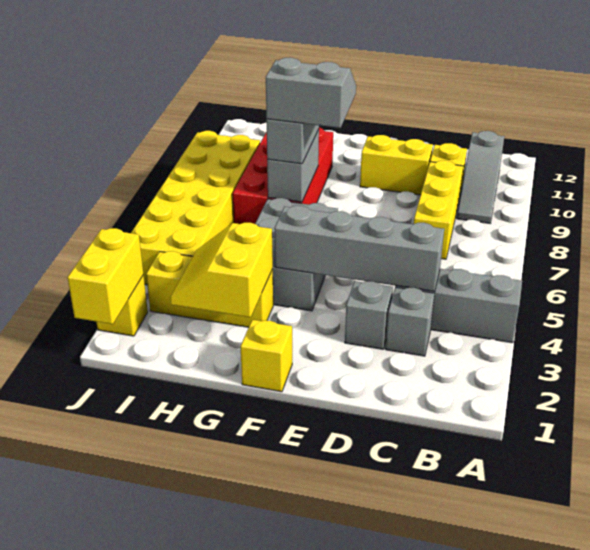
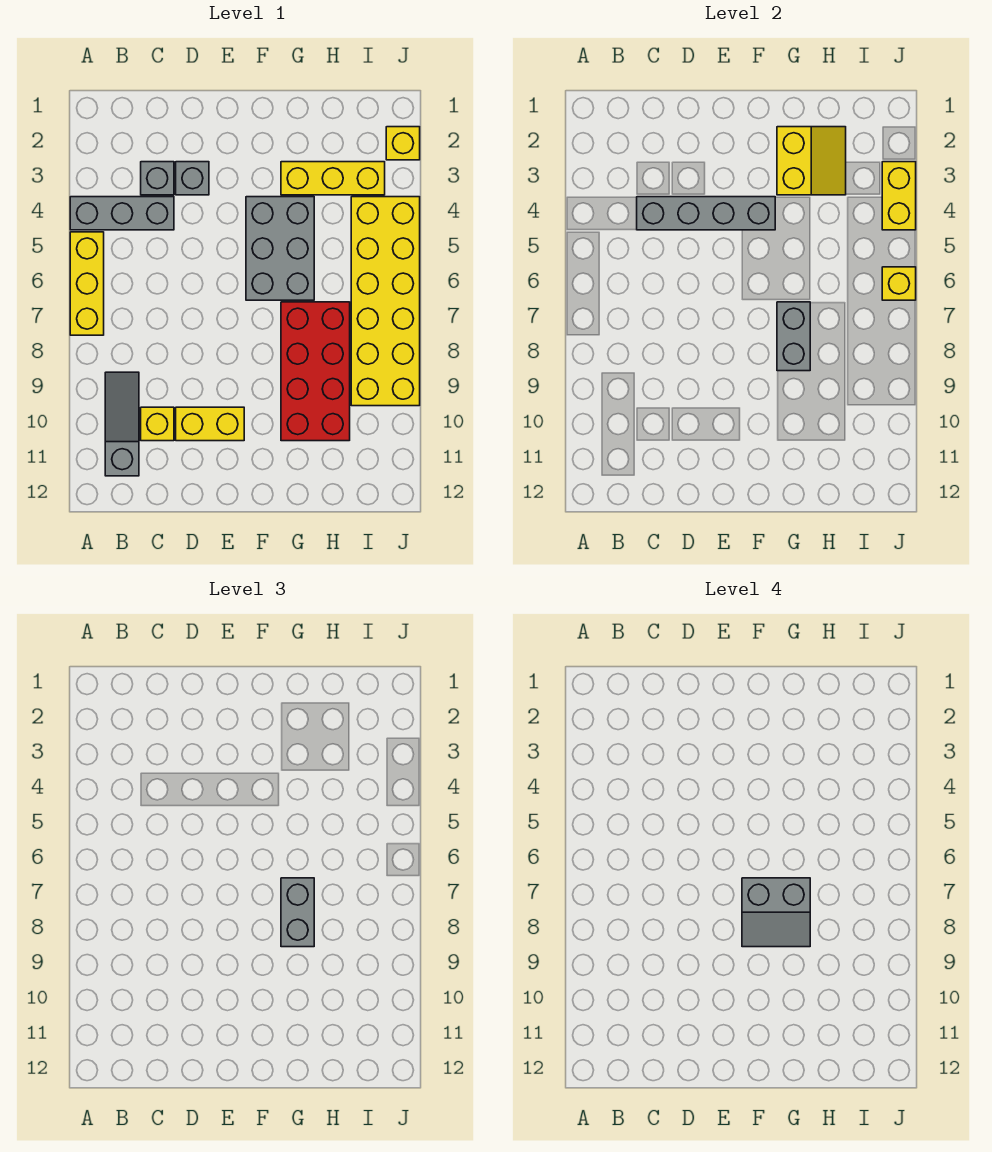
yellow 1x3 brick [414,160,463,259] -> yellow 1x3 brick moved to [70,232,104,335]
yellow 1x1 brick [240,320,292,392] -> yellow 1x1 brick moved to [882,267,916,300]
yellow 1x2 brick [68,228,143,324] -> yellow 1x2 brick moved to [882,162,916,230]

